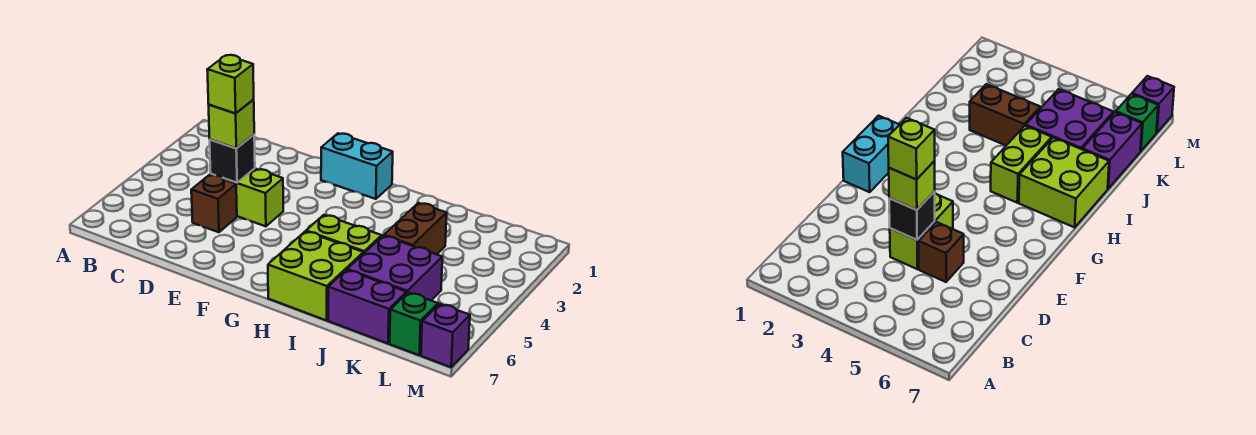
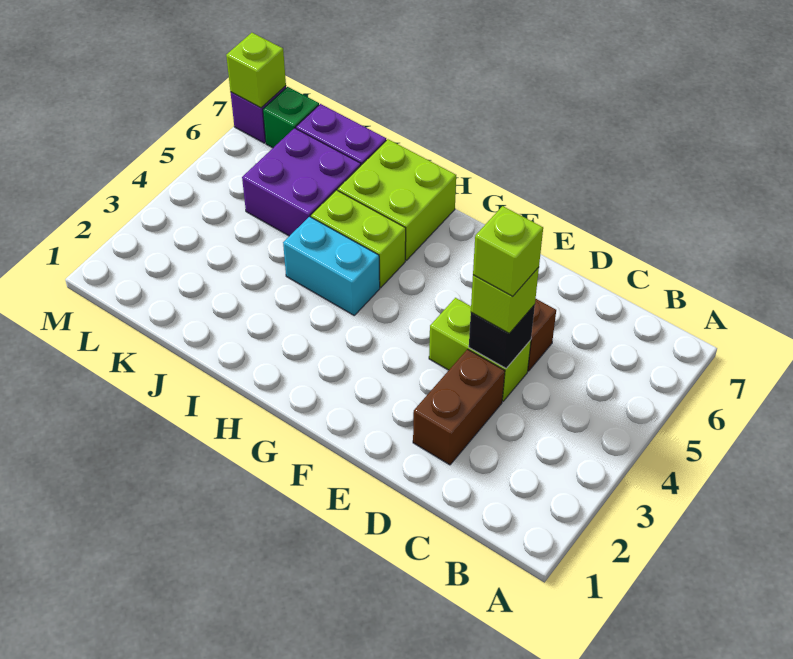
cyan 1x2 brick [321,133,393,199] -> cyan 1x2 brick moved to [283,216,380,315]
brown 1x2 brick [384,203,447,254] -> brown 1x2 brick moved to [413,349,505,465]
none -> lime 1x1 brick [226,33,286,108]

